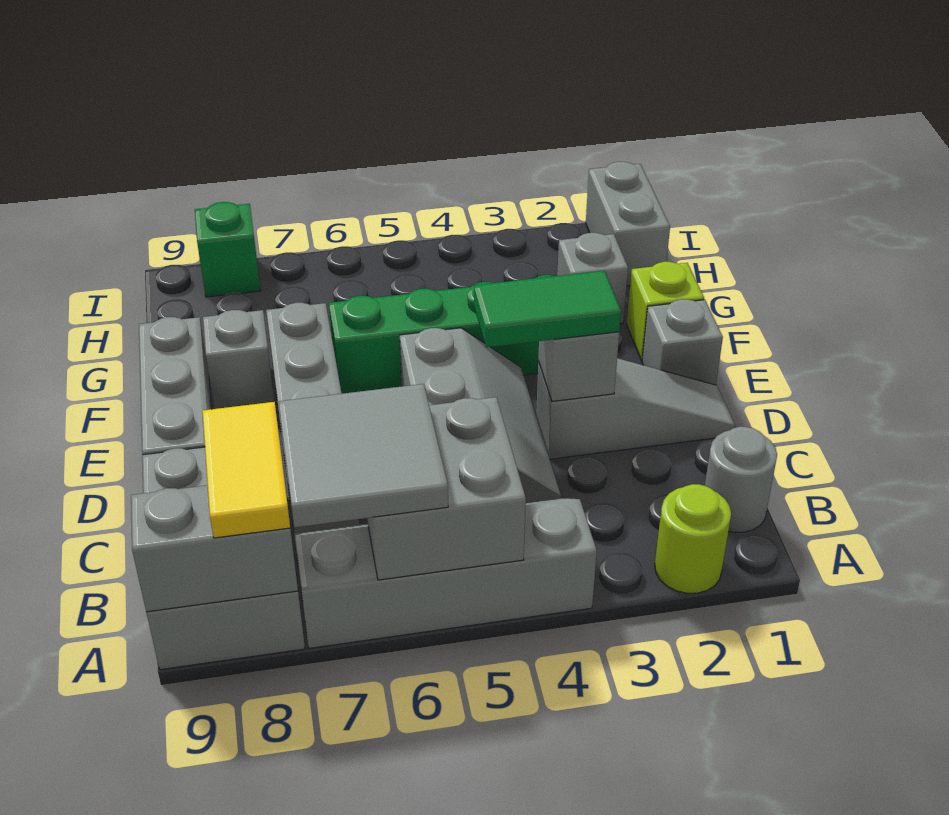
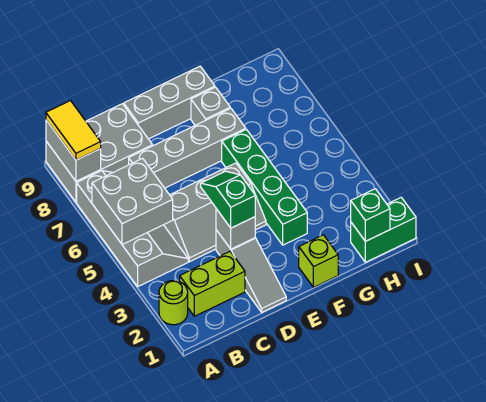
grey 2x2 tile [279,384,448,527] -> none
yellow 1x2 tile [202,402,290,538] -> yellow 1x2 tile turned to [46,101,101,160]
grey 1x1 round brick [705,427,777,533] -> none
none -> lime 1x2 brick [180,252,245,316]
green 1x2 tile [474,271,621,347] -> green 1x2 slope [201,171,255,228]
grey 1x1 brick [642,299,723,385] -> none
grey 1x1 brick [557,233,628,324] -> none
grey 1x2 brick [586,162,670,286] -> green 1x2 brick [351,197,416,262]
green 1x1 brick [195,202,261,297] -> green 1x1 brick moved to [351,189,390,241]

